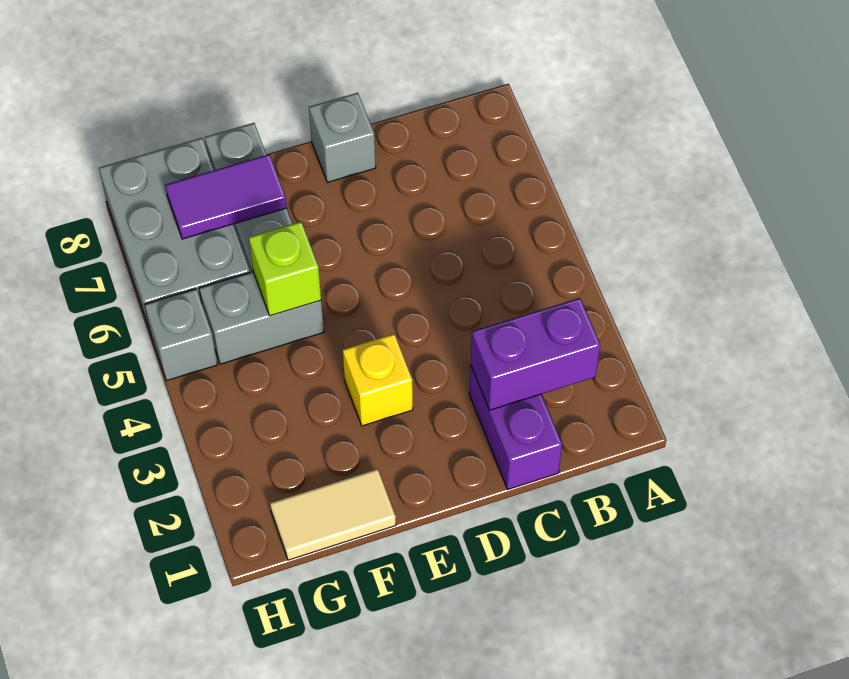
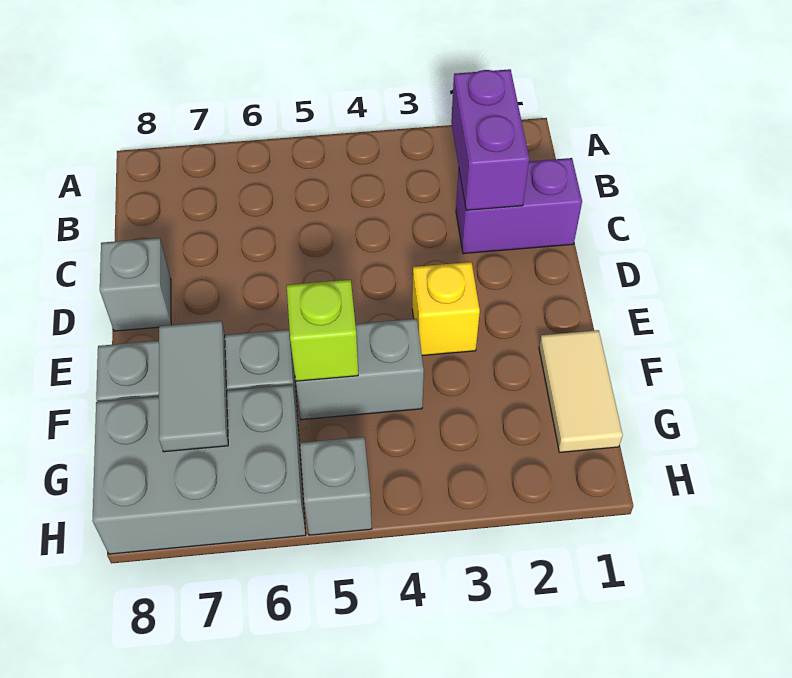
grey 1x2 brick [199,272,324,364] -> grey 1x2 brick turned to [296,319,424,420]
purple 1x2 tile [165,154,287,239] -> grey 1x2 tile [159,321,228,452]

